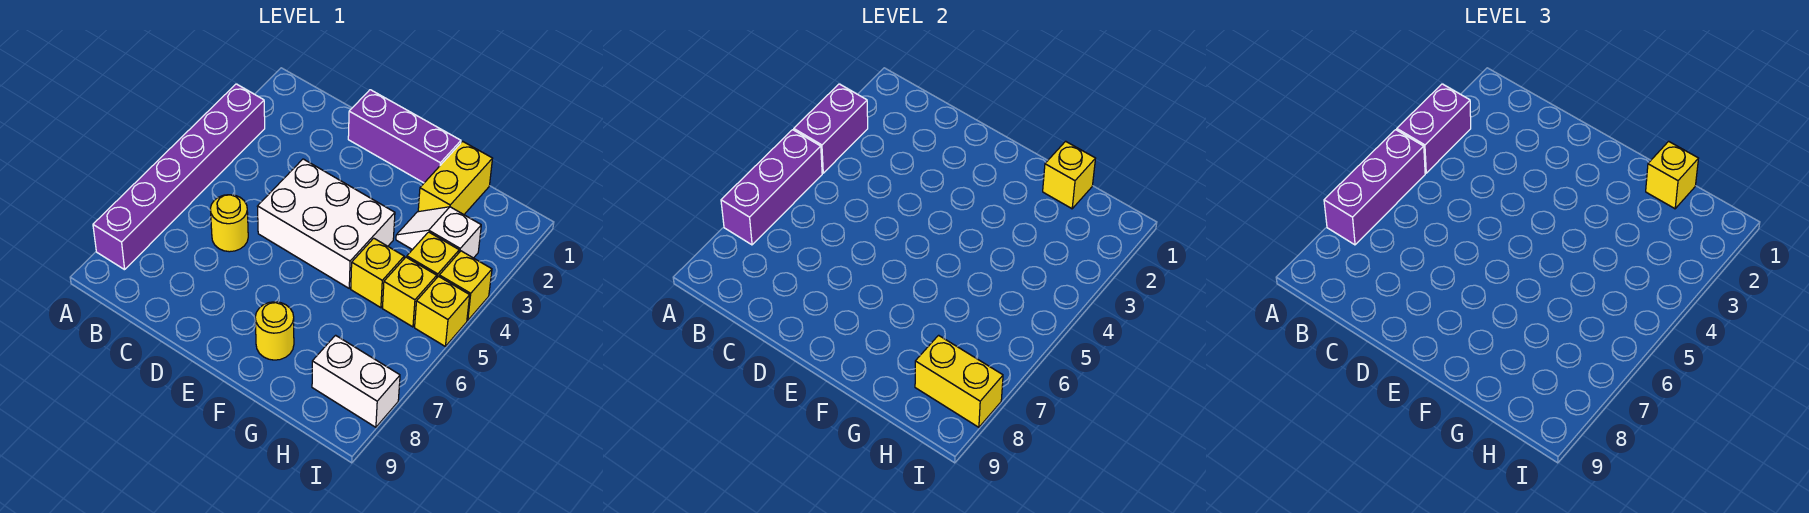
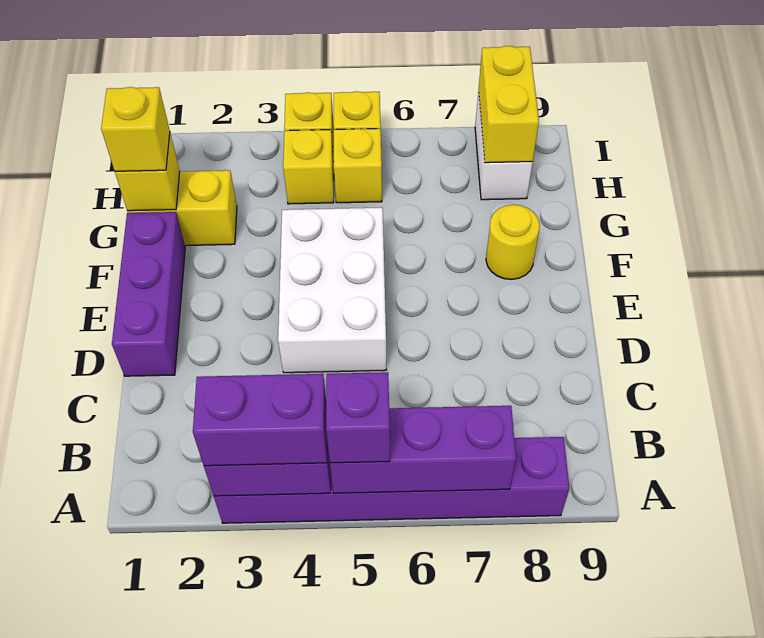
purple 1x3 brick [1324,130,1425,245] -> purple 1x1 brick [326,372,390,463]
yellow 1x1 round brick [210,195,248,252] -> none
white 1x2 slope [396,207,481,258] -> none
yellow 1x1 brick [351,238,404,308] -> none

